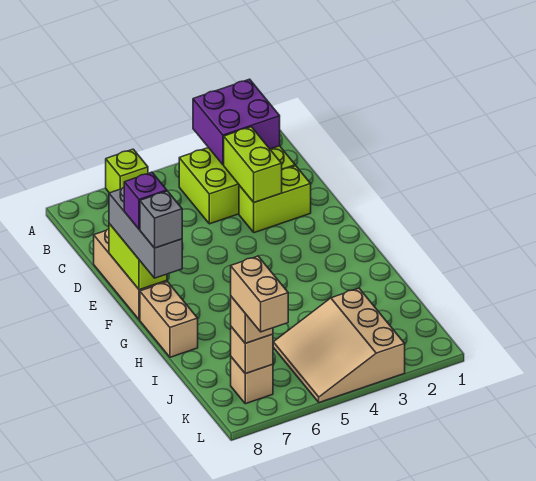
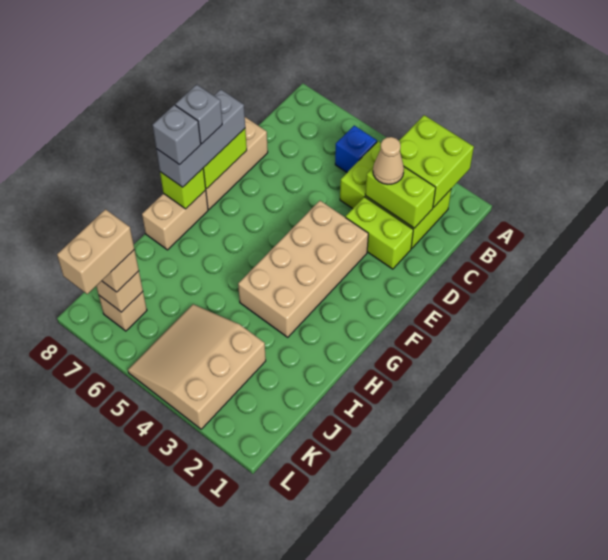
purple 2x2 brick [193,79,280,165] -> lime 2x2 brick [399,115,474,207]
lime 1x1 brick [106,149,148,193] -> lime 1x1 brick moved to [160,169,206,209]
none -> blue 1x1 brick [335,126,377,172]
lime 1x2 brick [224,127,282,203] -> lime 1x2 brick turned to [365,167,436,228]
none -> tan 1x1 cone [373,137,404,184]
none -> tan 2x4 brick [238,201,368,337]
purple 1x1 brick [124,172,167,229] -> grey 1x1 brick [175,84,222,144]

